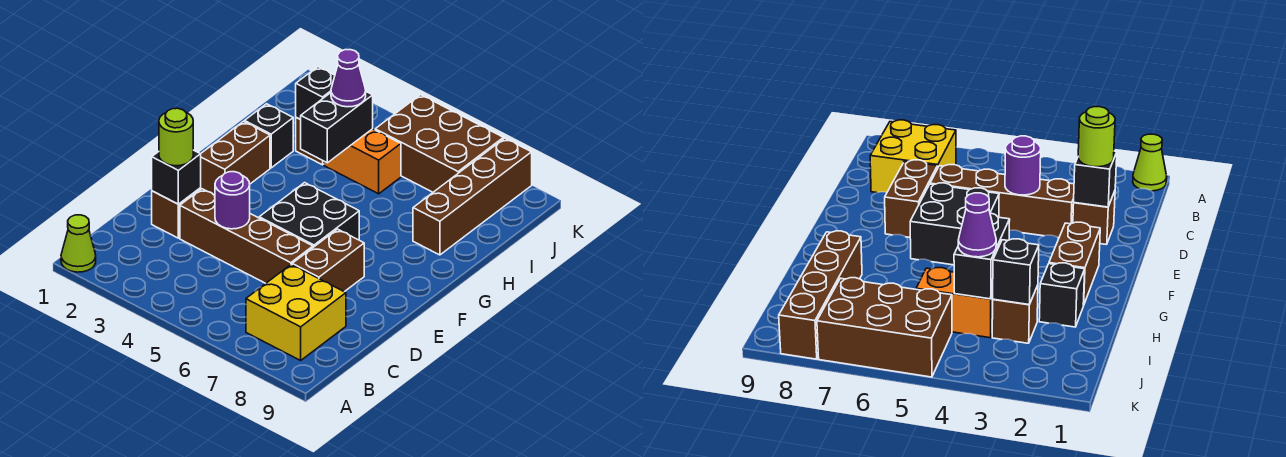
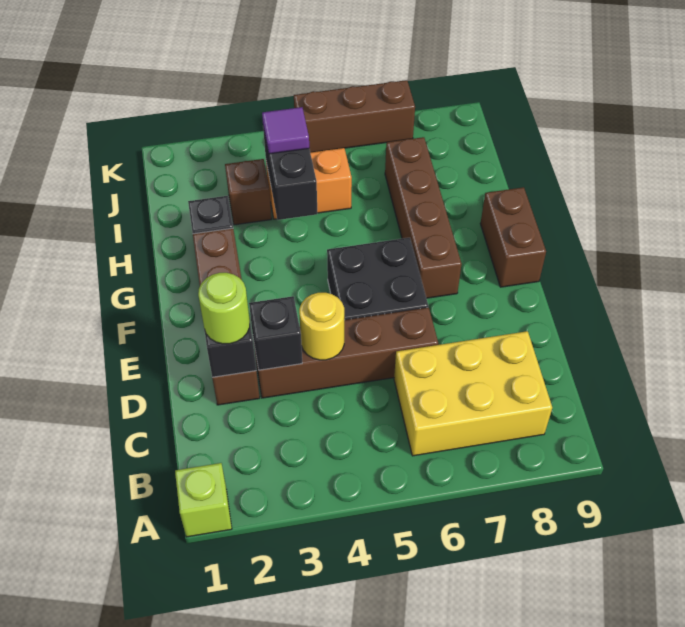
lime 1x1 cone [61,215,96,272] -> lime 1x1 brick [175,463,232,537]
yellow 2x2 brick [246,264,346,360] -> yellow 2x3 brick [394,331,552,456]
purple 1x1 round brick [215,172,250,229] -> yellow 1x1 round brick [299,293,344,360]
brown 1x2 brick [292,229,364,292] -> brown 1x2 brick moved to [480,187,546,287]
brown 1x4 brick [413,138,532,255] -> brown 1x4 brick moved to [385,137,462,298]
black 1x1 brick [296,67,335,119] -> black 1x1 brick moved to [249,296,302,370]
purple 1x1 cone [331,50,366,107] -> purple 1x1 tile [262,107,309,154]
brown 2x3 brick [375,95,503,192] -> brown 1x3 brick [294,80,415,153]

